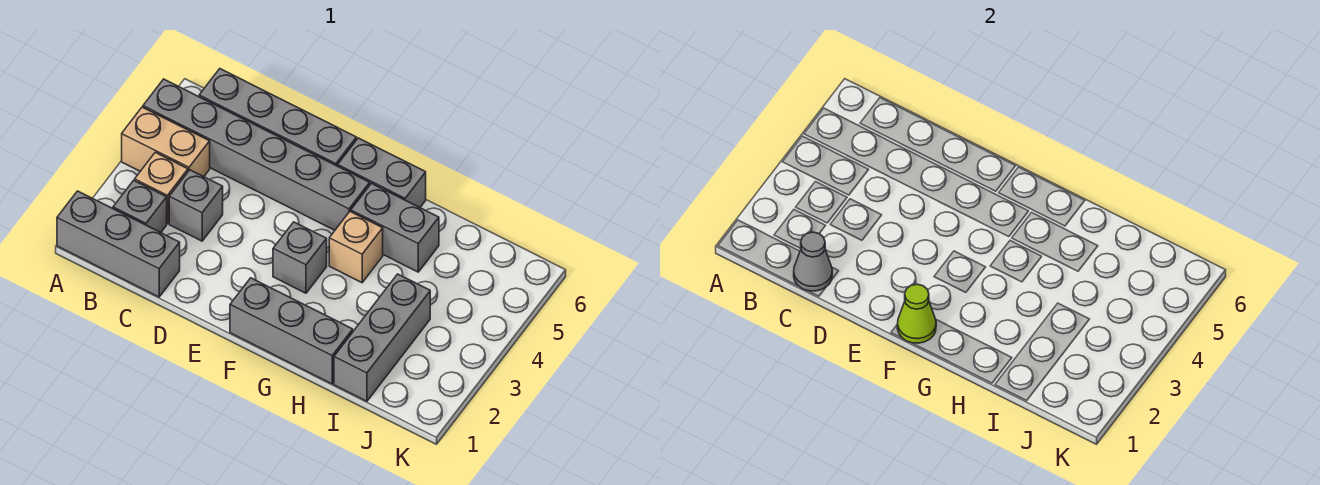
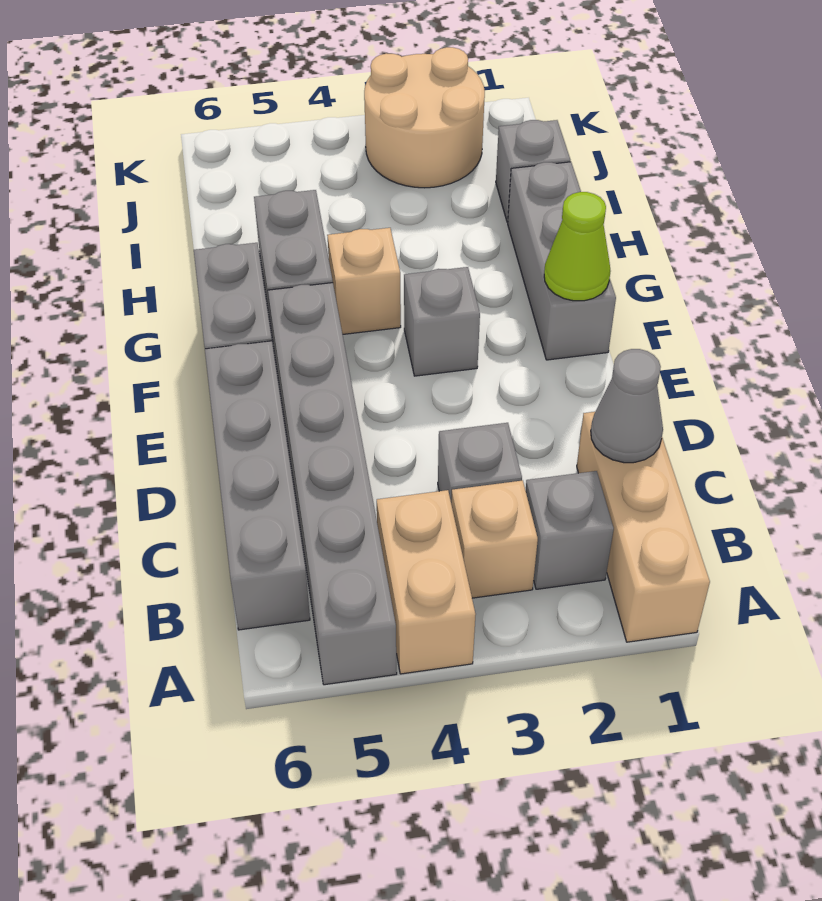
grey 1x3 brick [57,191,180,297] -> tan 1x3 brick [577,412,710,642]
grey 1x3 brick [334,274,430,401] -> grey 1x1 brick [496,120,570,222]
none -> tan 2x2 round brick [364,47,485,188]

